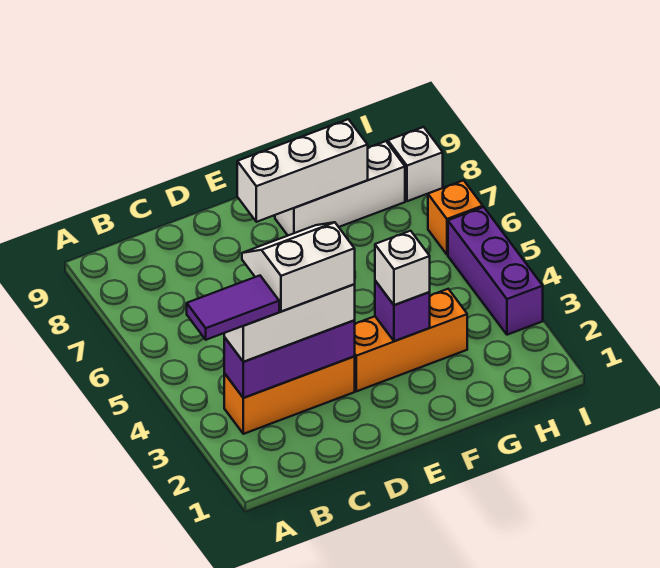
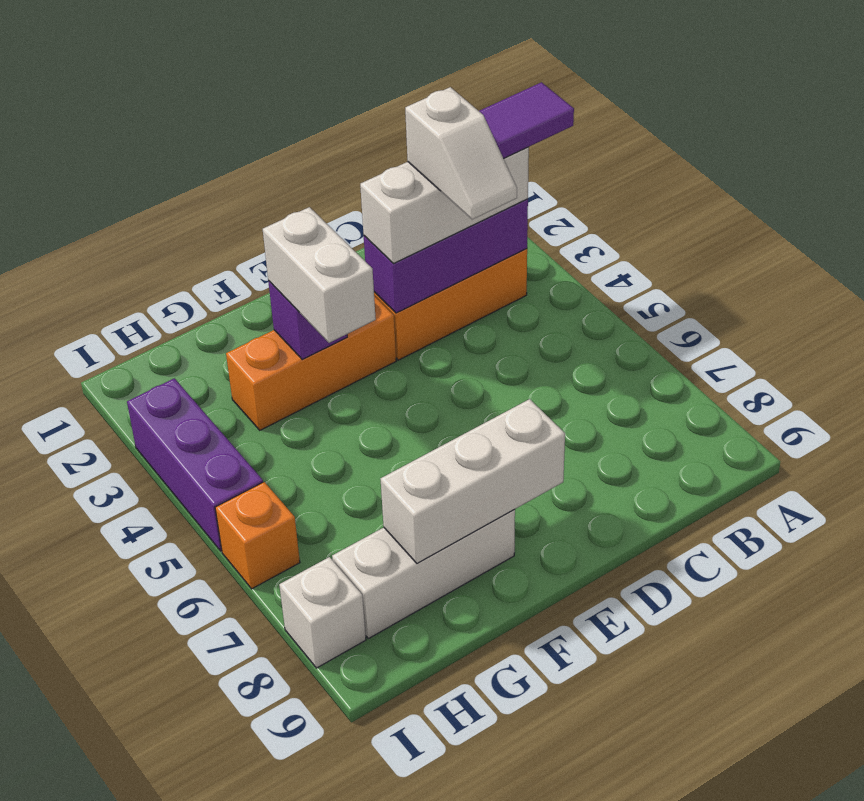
white 2x2 slope [242,222,355,311] -> white 1x2 slope [405,87,517,219]
white 1x1 brick [375,231,430,305] -> white 1x2 brick [263,207,376,343]

